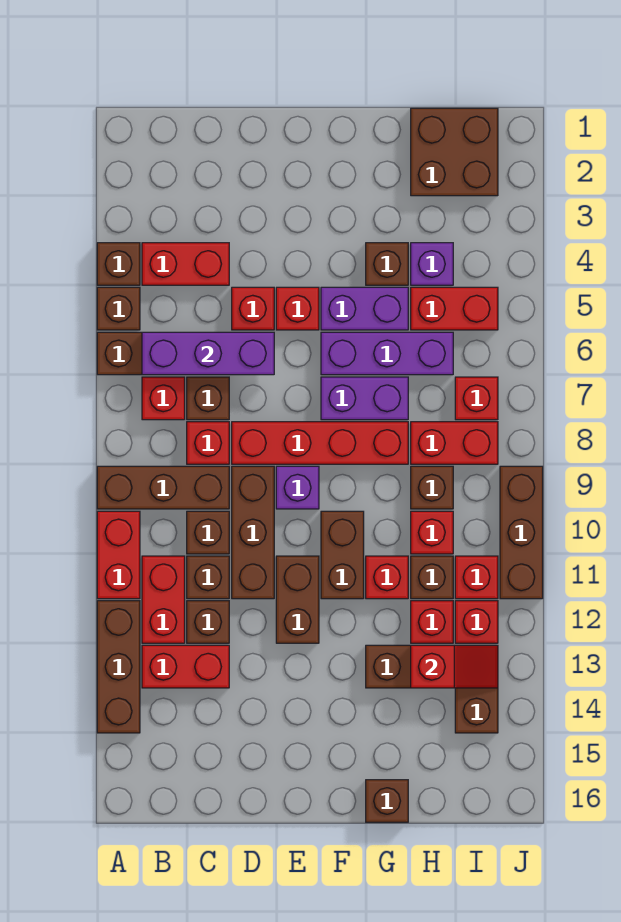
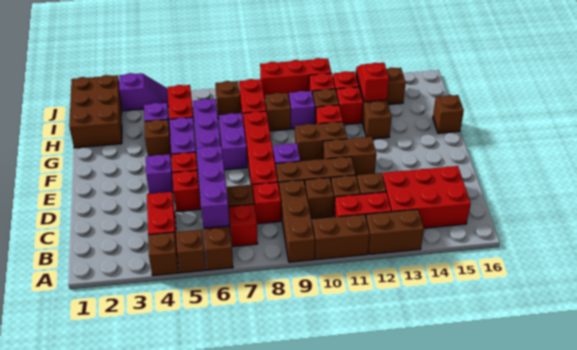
red 1x2 brick [97,511,140,599] -> brown 1x2 brick [312,214,370,260]
brown 1x3 brick [97,601,140,733] -> brown 1x2 brick [366,209,424,254]
red 1x2 brick [142,645,229,688] -> red 2x3 brick [382,166,471,228]
none -> purple 1x1 brick [146,154,174,194]
brown 2x2 brick [411,108,498,196] -> brown 2x3 brick [69,75,122,148]
red 1x1 brick [411,511,453,554] -> purple 1x1 brick [289,91,315,129]
red 1x1 brick [455,377,498,420] -> brown 1x1 brick [215,81,241,119]
none -> purple 1x2 slope [119,73,169,111]
brown 1x3 brick [500,466,543,599] -> red 1x3 brick [260,58,331,99]

